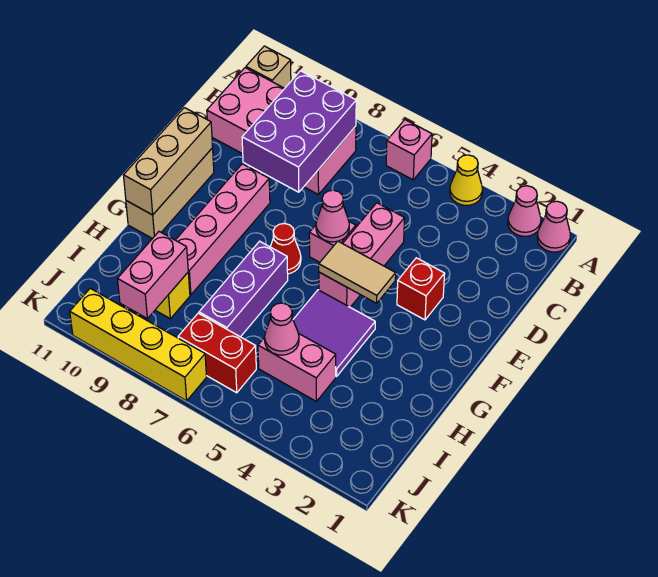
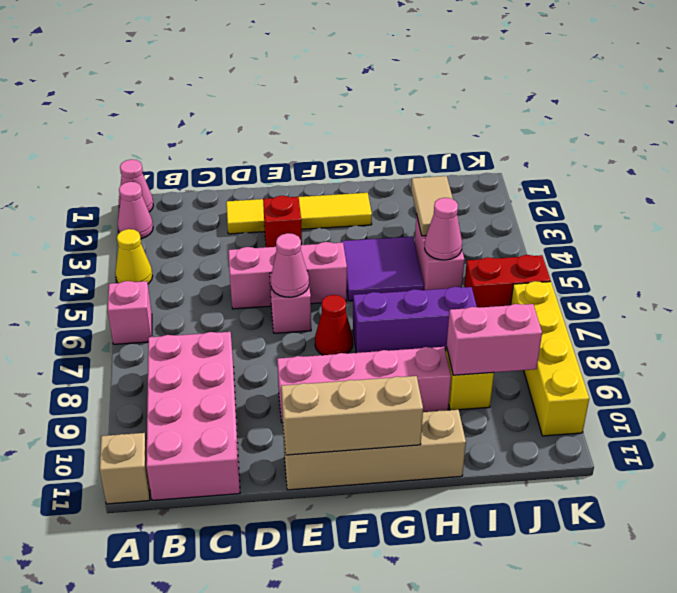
purple 2x3 brick [242,71,356,192] -> none
none -> yellow 1x4 tile [226,193,372,234]
tan 1x3 brick [126,148,214,239] -> tan 1x4 brick [283,410,466,490]
tan 1x2 tile [319,241,396,303] -> tan 1x2 tile moved to [411,176,459,236]
red 1x2 brick [178,313,256,393] -> red 1x2 brick turned to [464,255,551,308]

